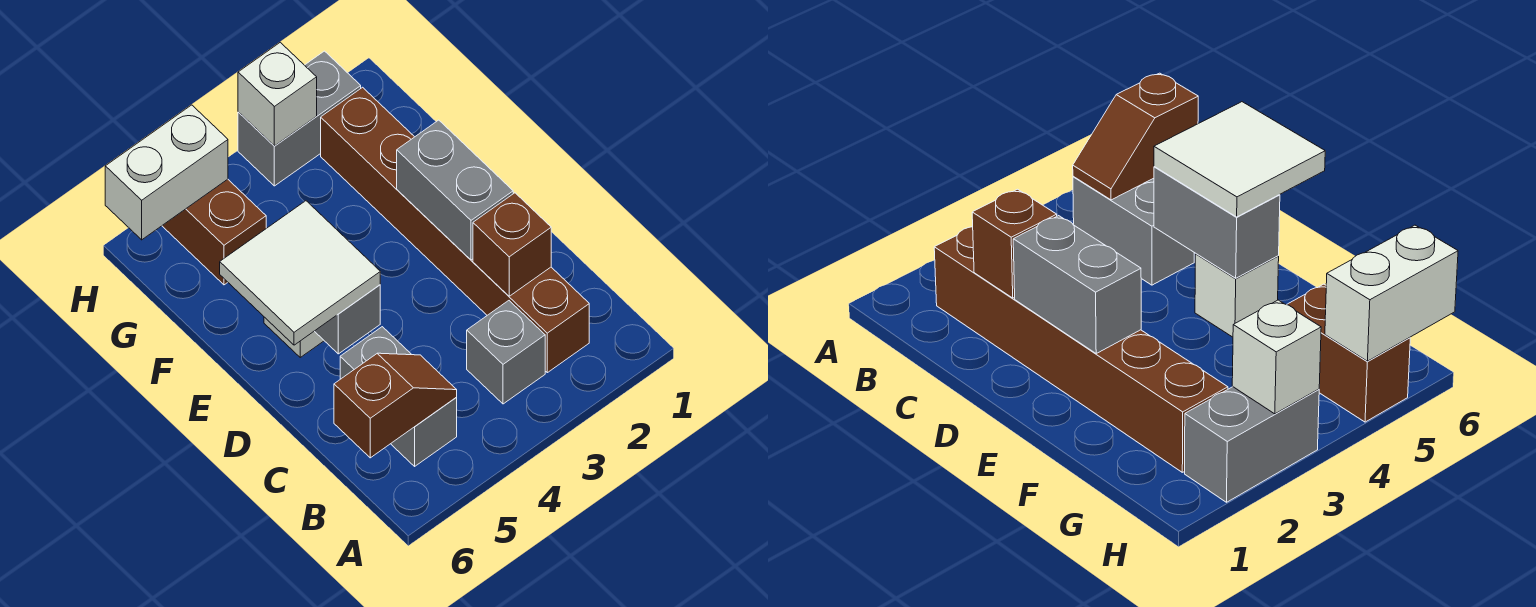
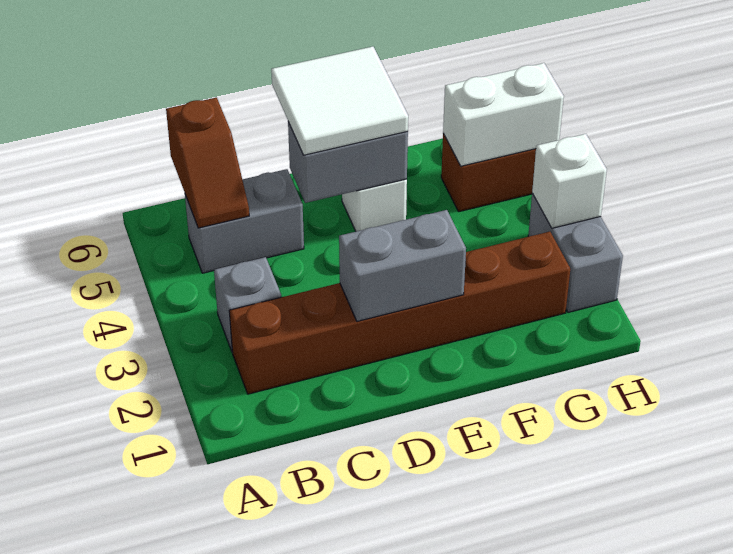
brown 1x1 brick [473,193,551,296] -> none
white 1x2 brick [105,105,228,240] -> white 1x2 brick turned to [443,63,564,166]

